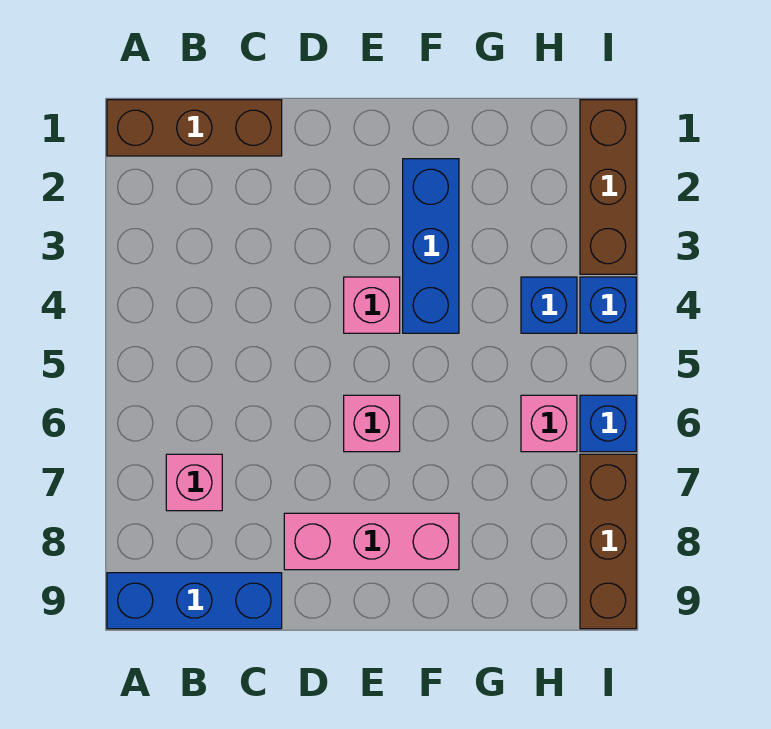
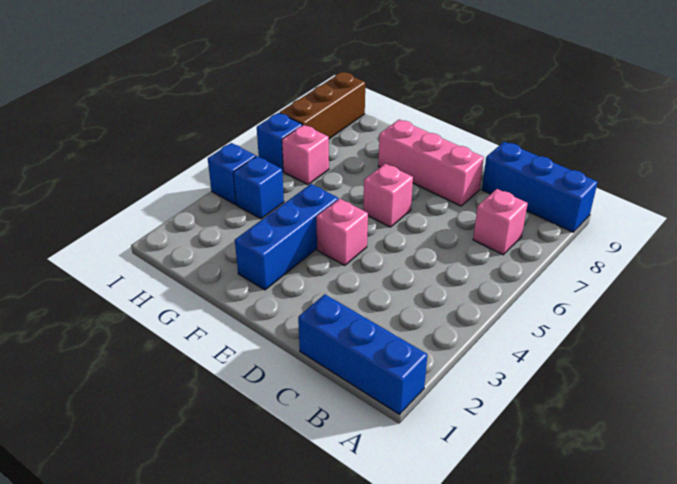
brown 1x3 brick [107,100,282,156] -> blue 1x3 brick [298,294,427,414]
brown 1x3 brick [580,100,636,274] -> none

